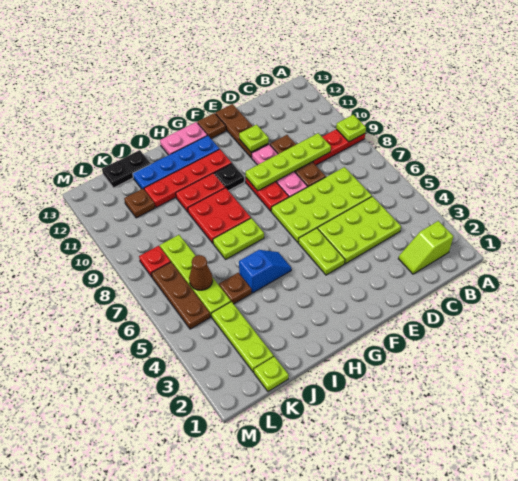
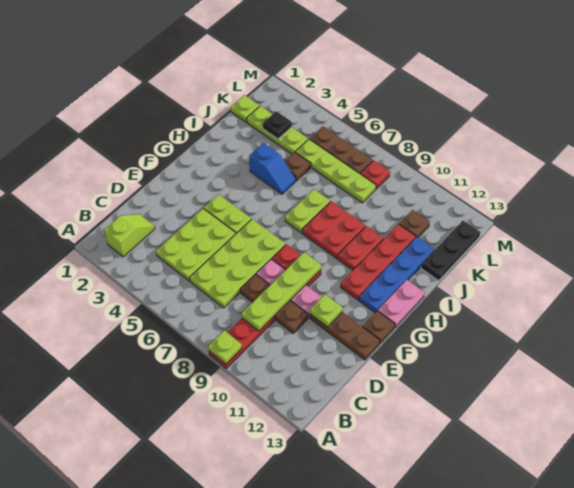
black 1x1 plate [214,164,244,191] -> black 1x1 plate moved to [263,111,292,139]
blue 1x2 slope [239,250,291,293] -> blue 1x2 slope turned to [249,143,296,194]
black 1x2 plate [102,150,151,188] -> black 1x3 plate [421,221,481,281]
brown 1x1 cone [189,255,213,290] -> none

